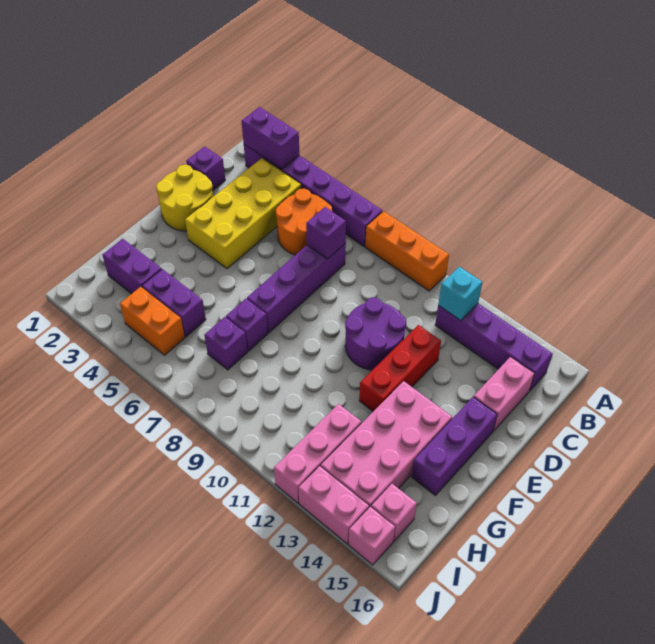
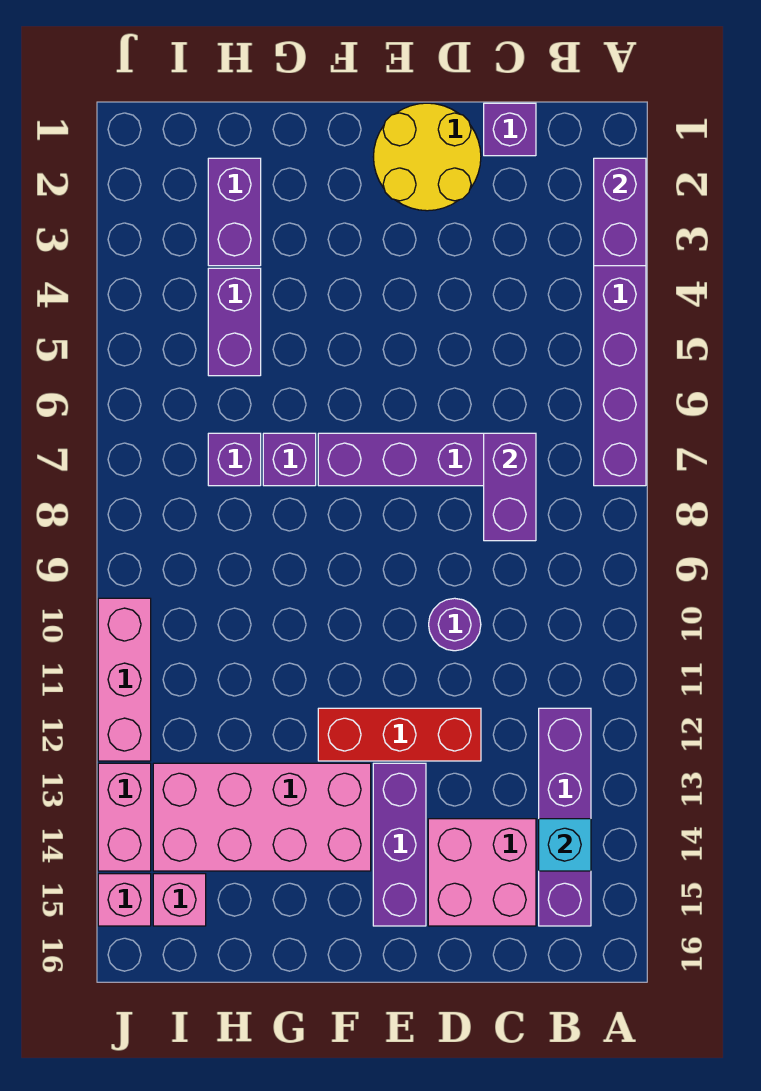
orange 1x3 brick [365,211,449,291] -> none
yellow 2x4 brick [185,158,301,269] -> none
orange 2x2 round brick [276,189,332,255] -> none
cyan 1x1 brick [438,267,482,321] -> cyan 1x1 brick moved to [539,819,591,871]
purple 1x1 brick [306,207,346,259] -> purple 1x2 brick [484,433,536,541]
pink 1x2 brick [474,357,535,431] -> pink 2x2 brick [428,819,536,926]
purple 2x2 round brick [345,298,406,370] -> purple 1x1 round brick [429,598,481,651]
purple 1x3 brick [412,397,497,495] -> purple 1x3 brick turned to [373,763,426,926]
pink 1x3 brick [274,404,361,503] -> pink 1x3 brick turned to [98,598,151,761]
orange 1x2 brick [120,287,185,355] -> none

